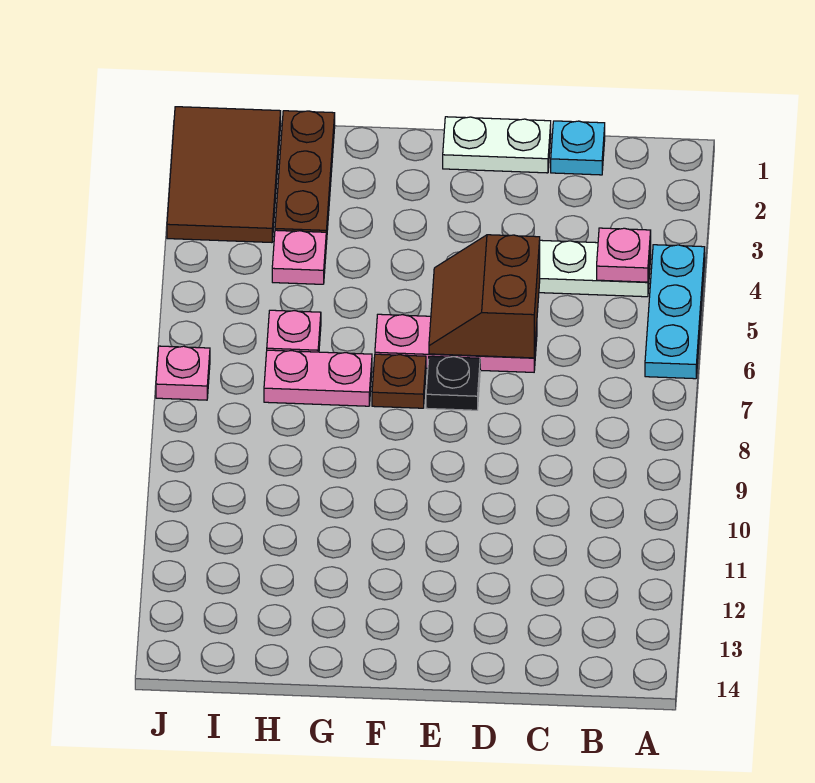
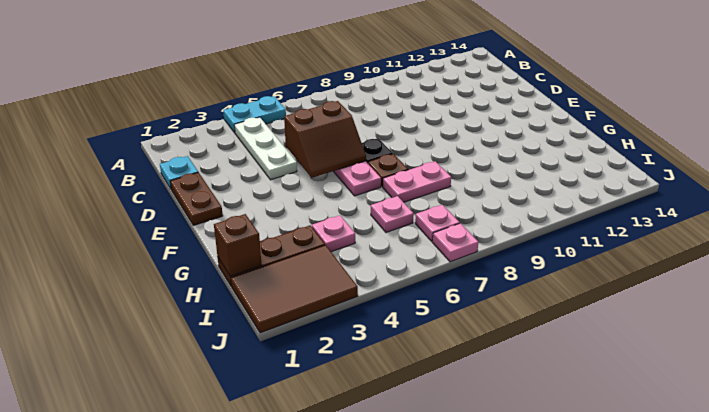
cyan 1x3 plate [645,245,705,379] -> cyan 1x2 plate [223,96,286,133]
pink 1x1 plate [597,228,651,282] -> pink 1x1 plate moved to [415,205,460,242]
white 1x2 plate [443,117,551,173] -> brown 1x2 plate [170,172,223,225]
pink 1x2 plate [264,350,372,406] -> pink 1x2 plate turned to [383,161,451,202]
none -> brown 1x1 brick [214,214,261,276]

